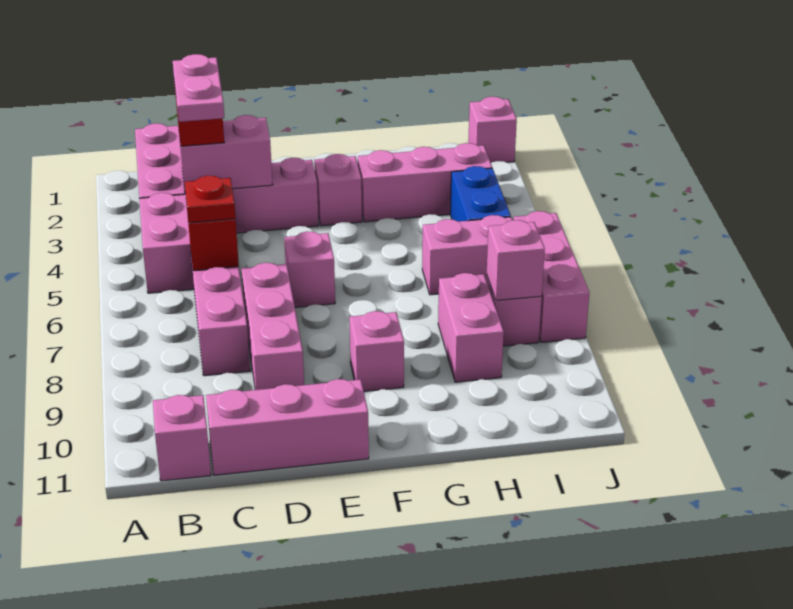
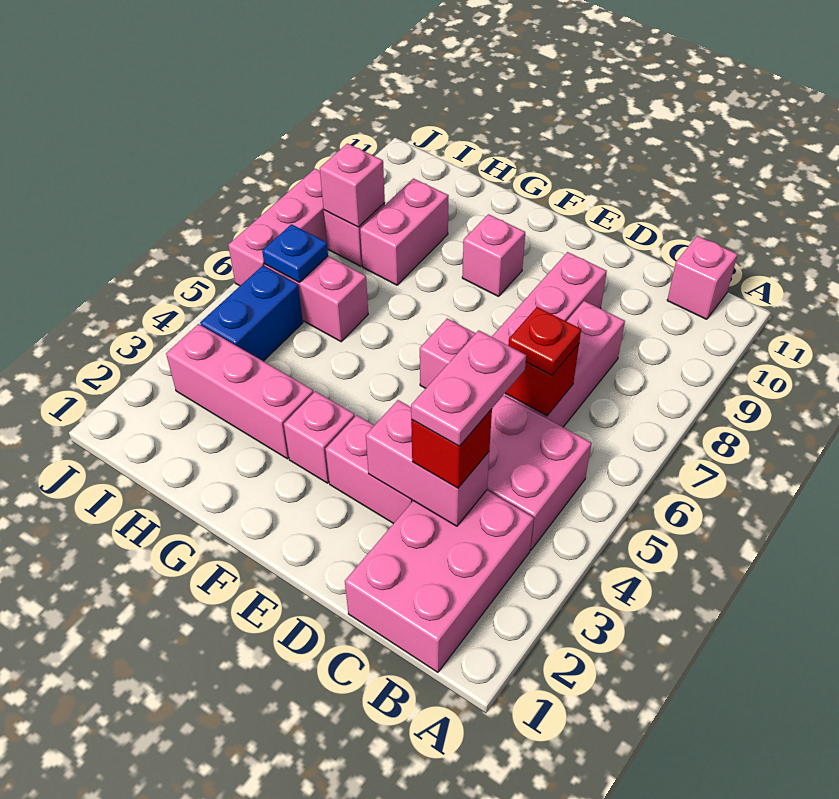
pink 1x3 brick [206,379,369,475] -> none
none -> blue 1x1 plate [262,224,328,282]
pink 1x1 brick [468,97,517,163] -> none

